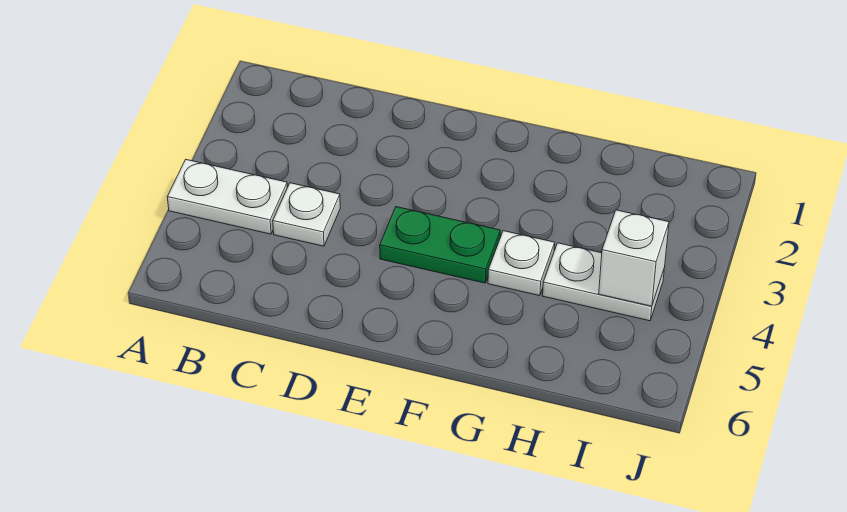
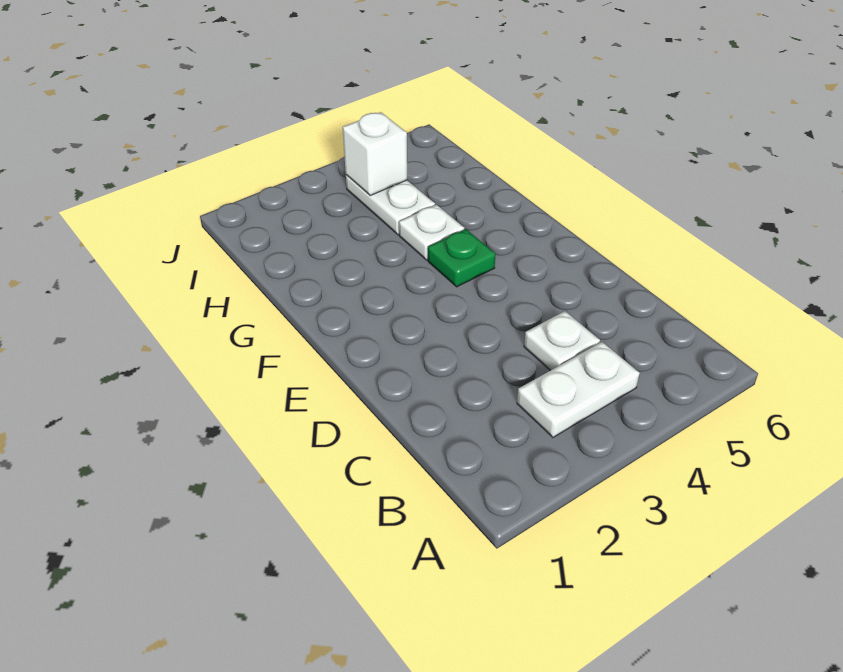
white 1x2 plate [167,160,287,234] -> white 1x2 plate turned to [517,342,640,437]
green 1x2 plate [380,207,500,283] -> green 1x1 plate [428,229,495,287]

